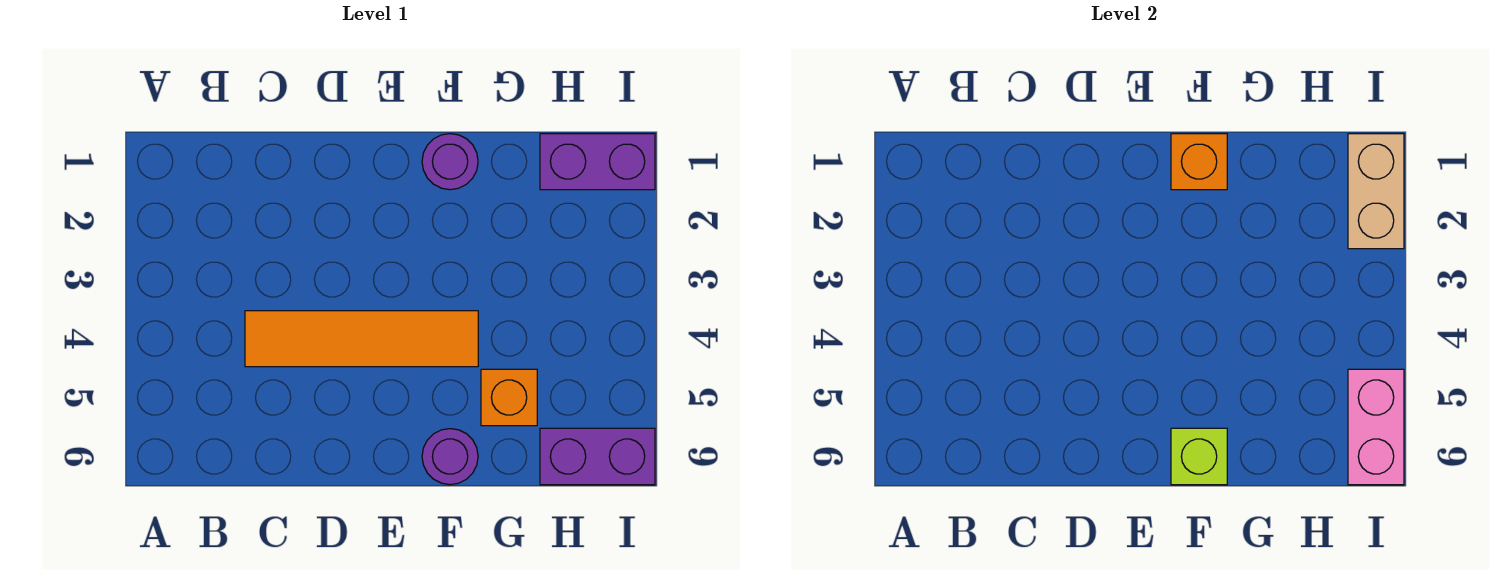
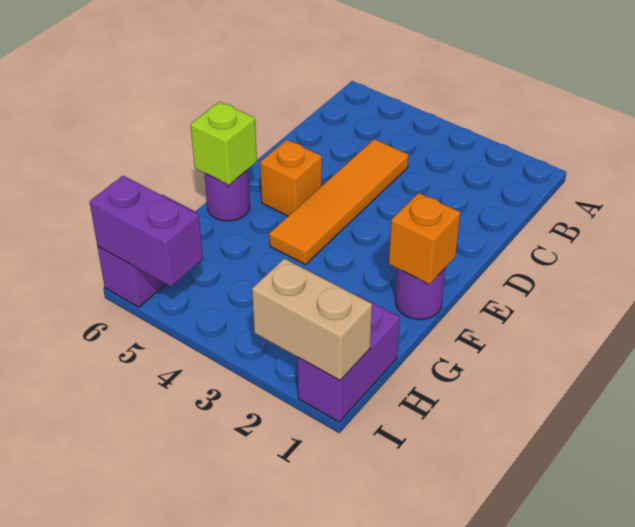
orange 1x1 brick [481,369,537,426] -> orange 1x1 brick moved to [260,140,322,216]
pink 1x2 brick [1348,369,1404,485] -> purple 1x2 brick [90,176,203,287]

